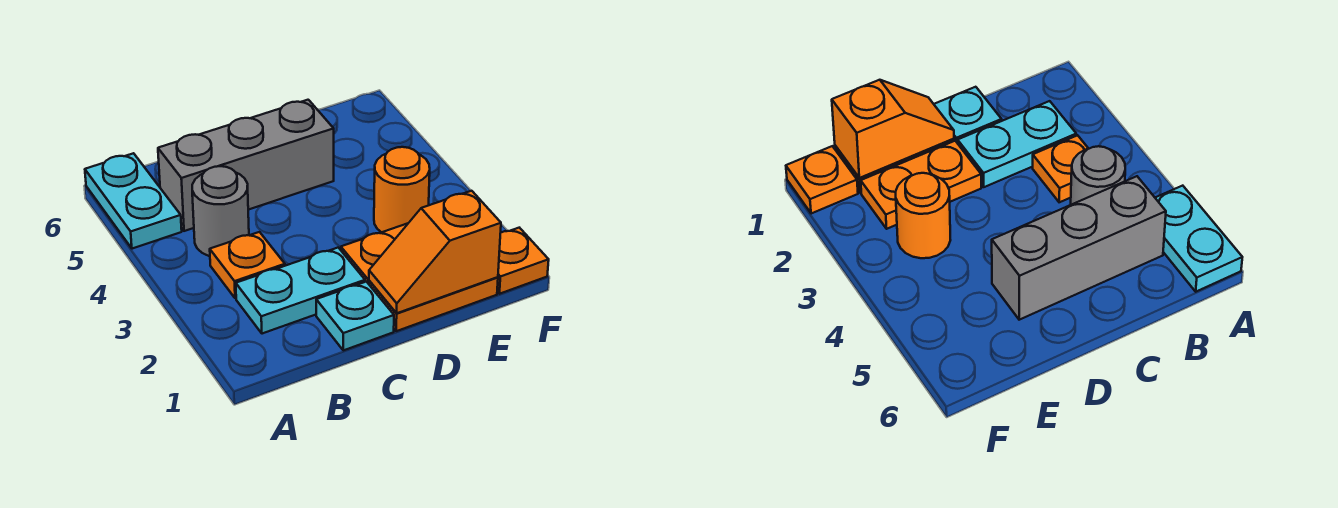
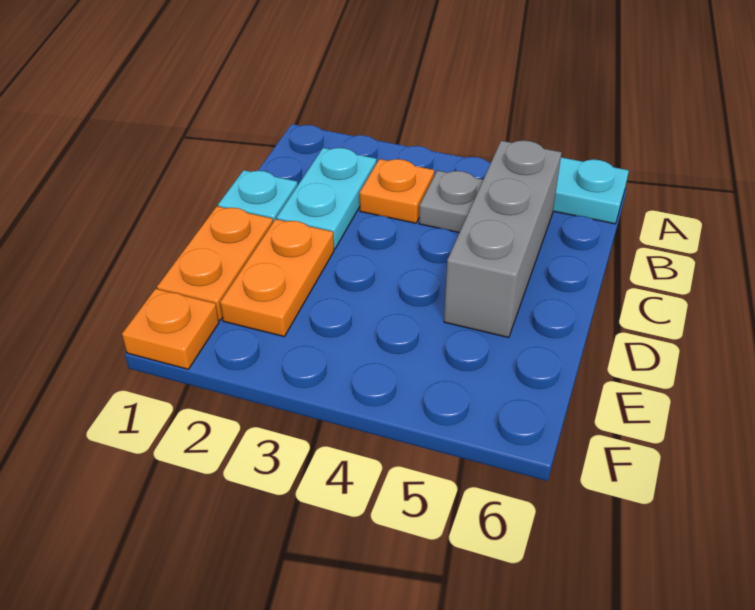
grey 1x1 round brick [192,166,249,256] -> grey 1x1 plate [419,171,483,233]
orange 1x2 slope [369,191,501,313] -> none
orange 1x1 round brick [374,147,430,232] -> none

